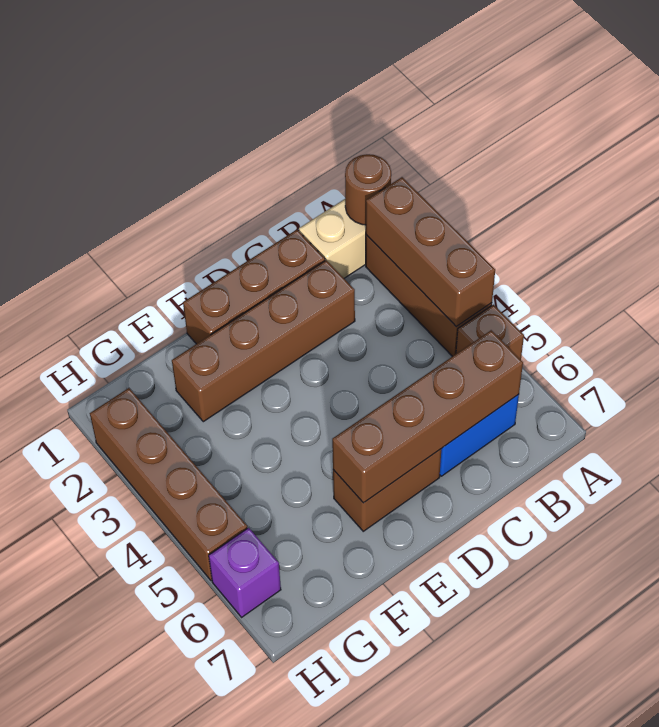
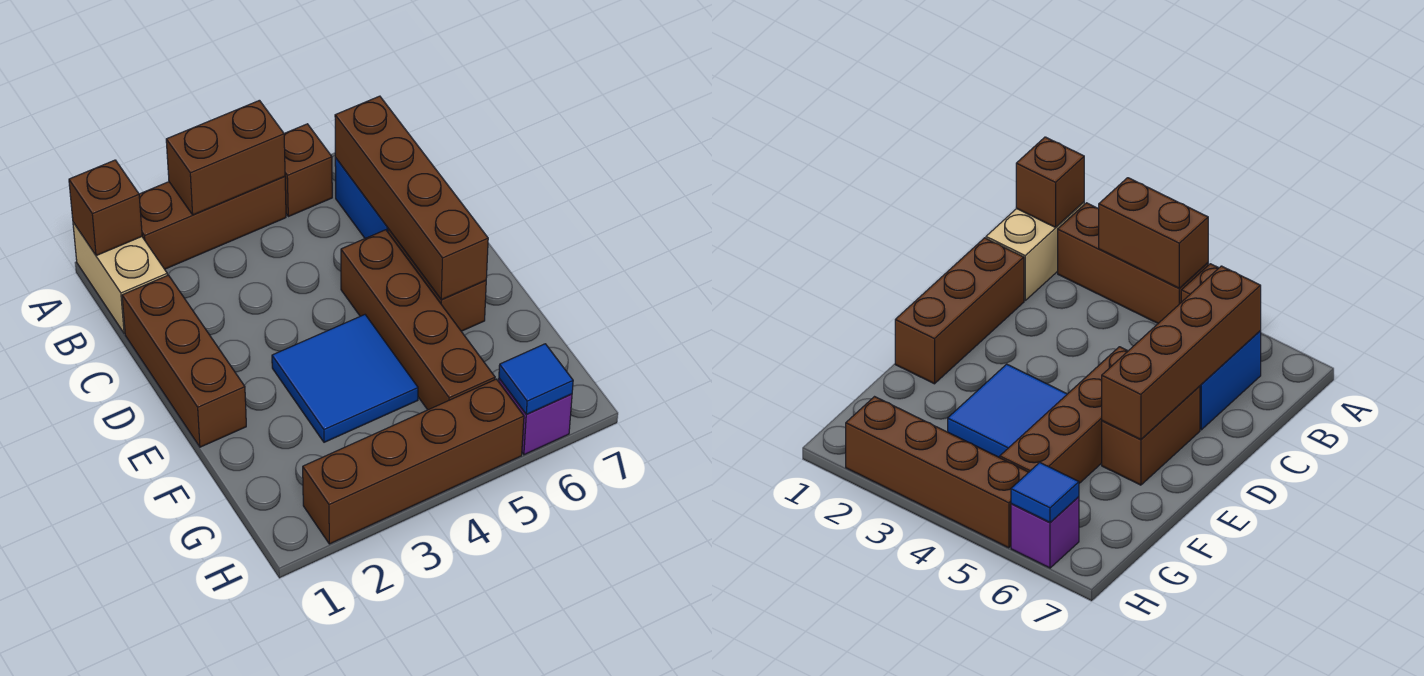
brown 1x1 round brick [345,154,391,225] -> brown 1x1 brick [69,160,142,256]
brown 1x3 brick [366,177,495,327] -> brown 1x2 brick [166,100,285,215]
brown 1x4 brick [172,260,355,422] -> brown 1x4 brick moved to [341,230,495,410]
none -> blue 2x2 tile [272,315,418,442]
none -> blue 1x1 tile [499,344,573,415]

